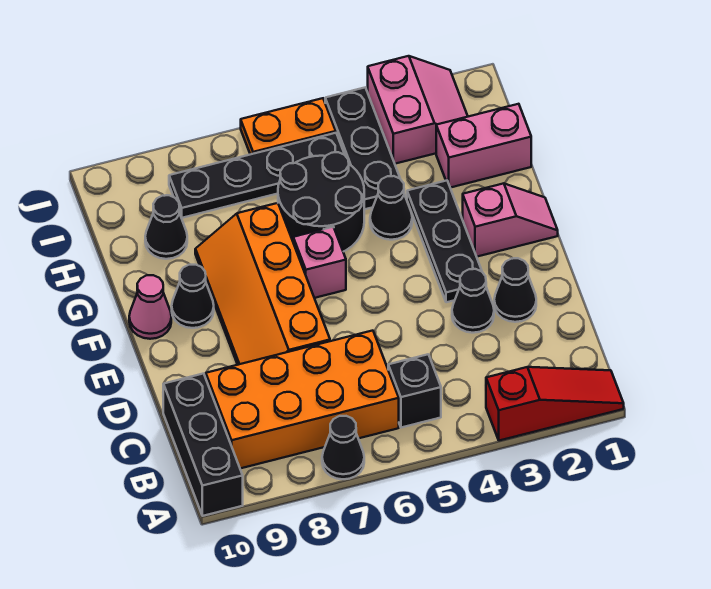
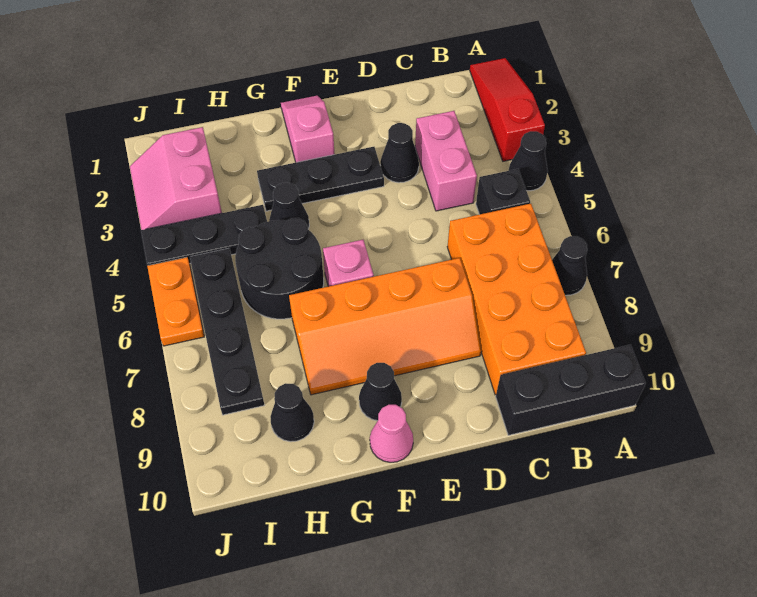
black 1x1 cone [494,258,536,322] -> black 1x1 cone moved to [509,131,548,191]
pink 1x2 brick [436,104,531,188] -> pink 1x2 brick moved to [415,111,477,211]
pink 2x2 slope [368,56,468,164] -> pink 2x2 slope turned to [130,127,222,230]

